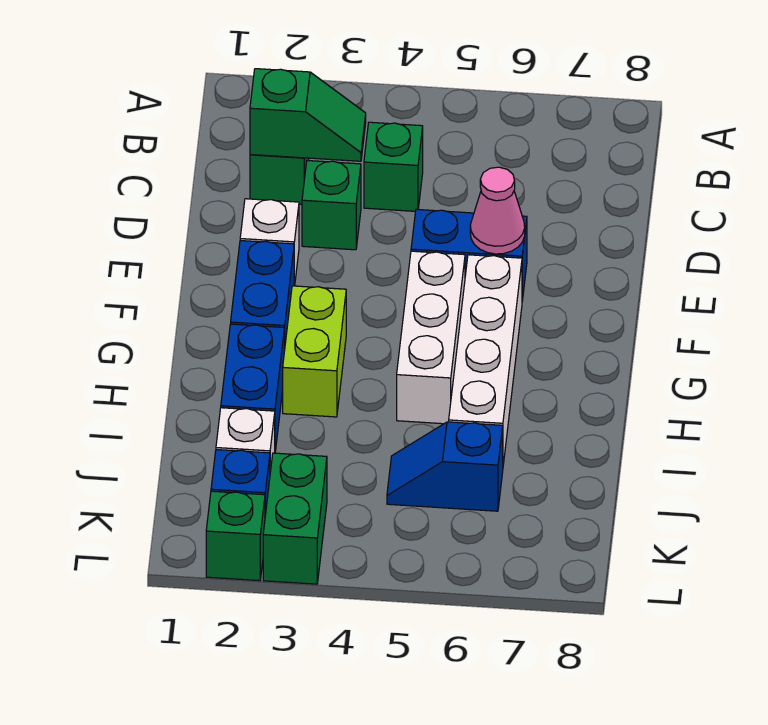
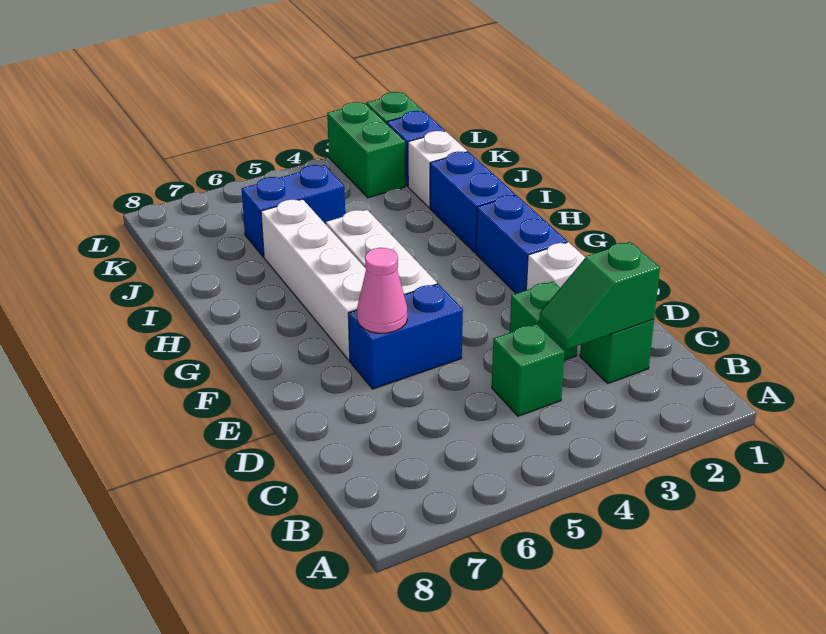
lime 1x2 brick [283,286,346,417] -> none
blue 1x2 slope [387,422,503,511] -> blue 1x2 brick [242,165,345,257]

